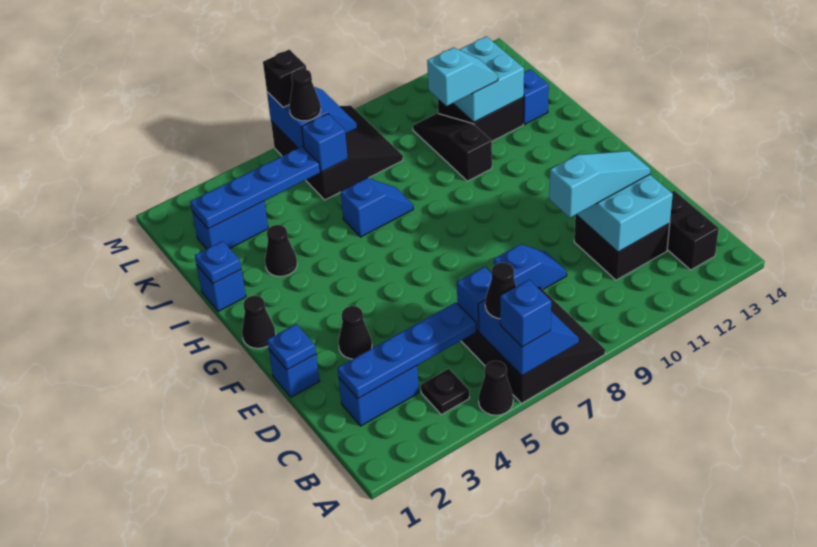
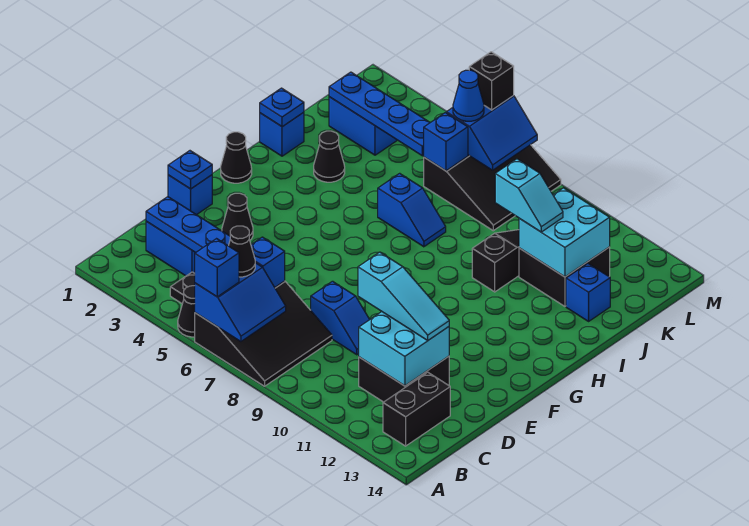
black 1x1 cone [289,69,321,121] -> blue 1x1 cone [453,70,484,121]

